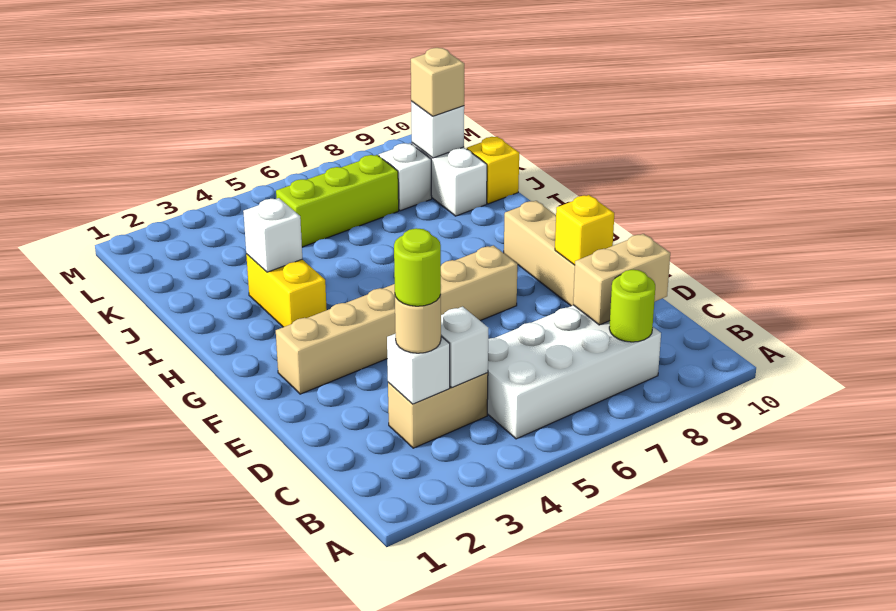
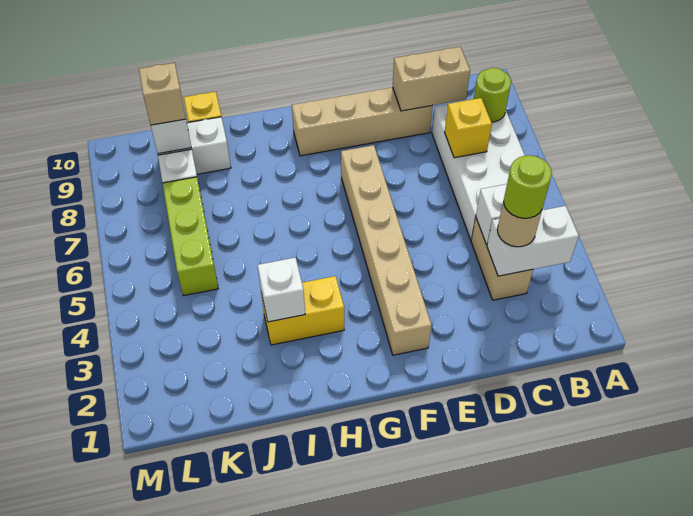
white 1x1 brick [387,333,450,404] -> white 1x2 brick [487,206,579,276]
tan 1x2 brick [573,234,670,325] -> tan 1x2 brick turned to [393,47,470,111]
yellow 1x1 brick [555,195,614,265] -> yellow 1x1 brick moved to [445,98,492,158]

